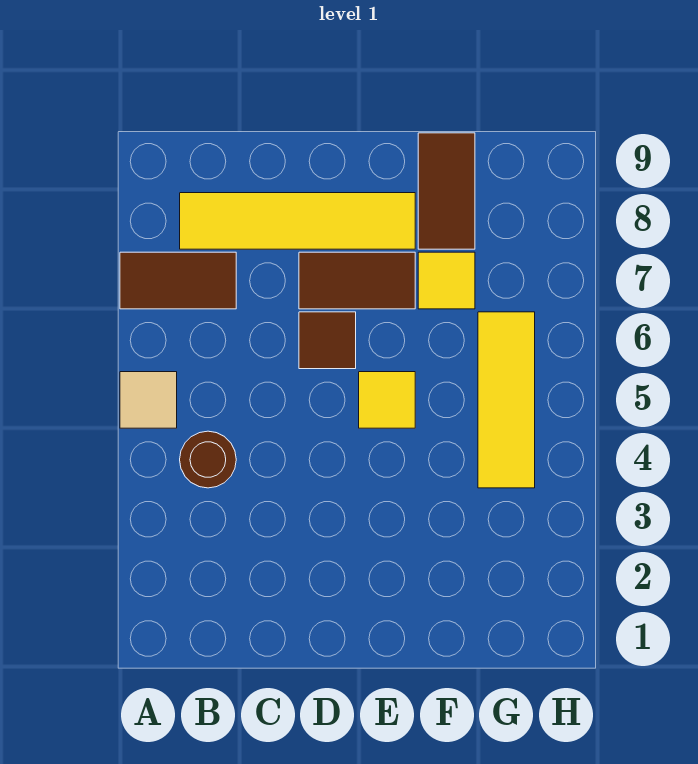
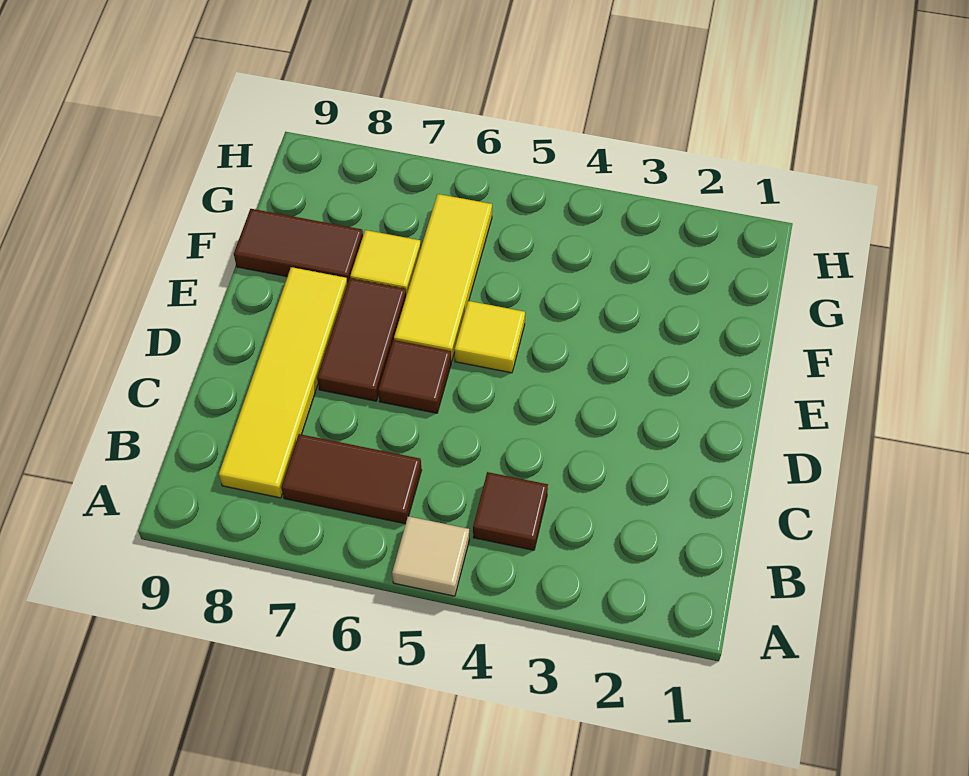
brown 1x2 tile [120,252,236,309] -> brown 1x2 tile turned to [282,434,422,524]
brown 1x1 round brick [180,431,236,488] -> brown 1x1 tile [473,472,548,550]
yellow 1x3 tile [478,312,535,488] -> yellow 1x3 tile turned to [394,194,492,361]

